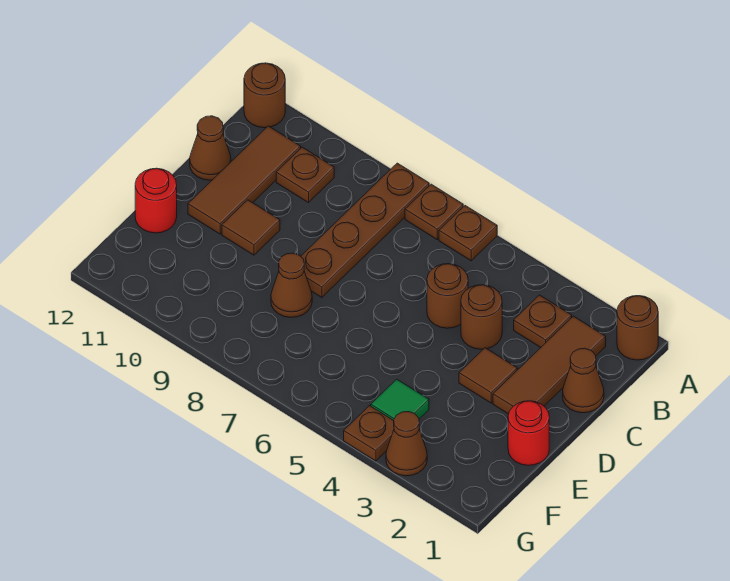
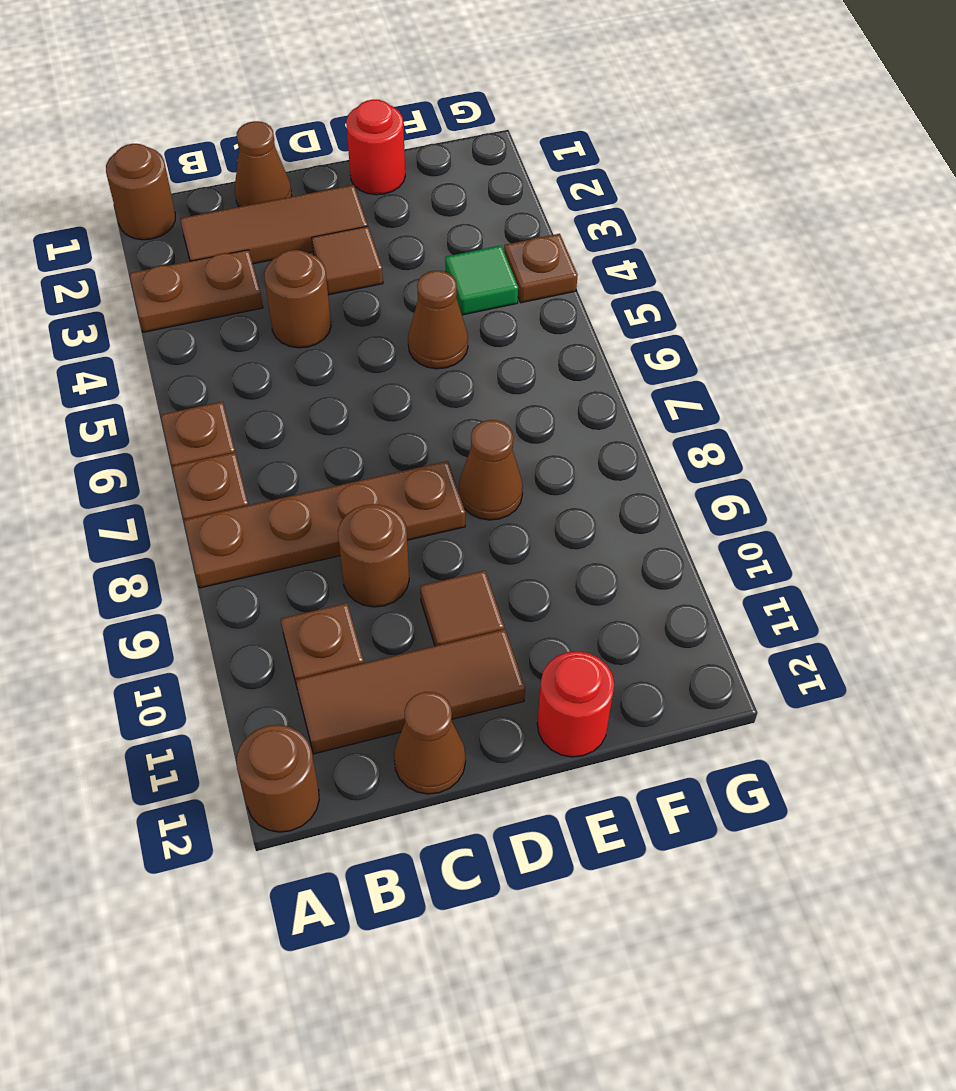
brown 1x1 plate [514,295,572,347] -> brown 1x2 plate [129,250,263,332]
brown 1x1 round brick [427,264,468,328] -> brown 1x1 round brick moved to [338,504,409,607]
brown 1x1 cone [386,412,427,476] -> brown 1x1 cone moved to [408,271,468,369]

